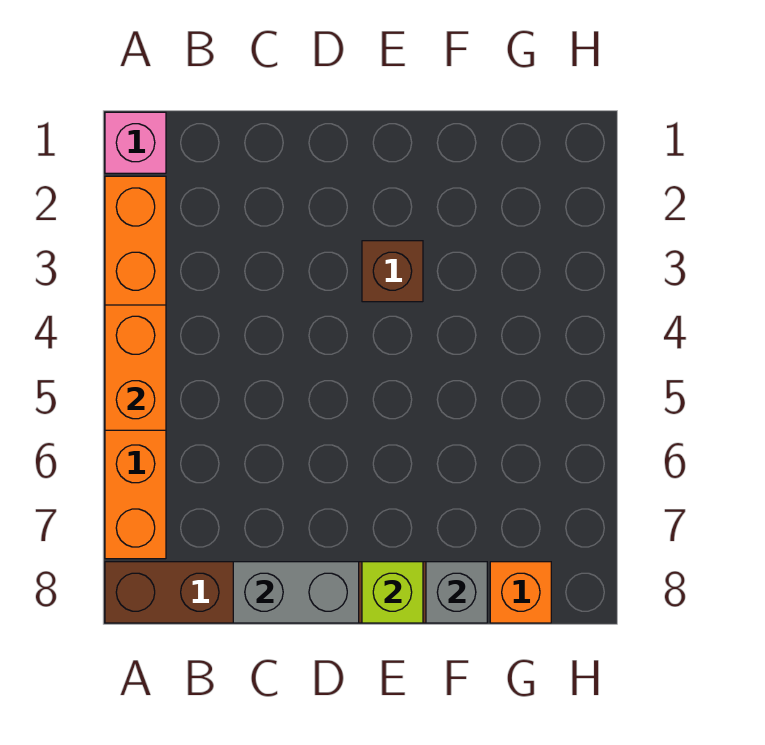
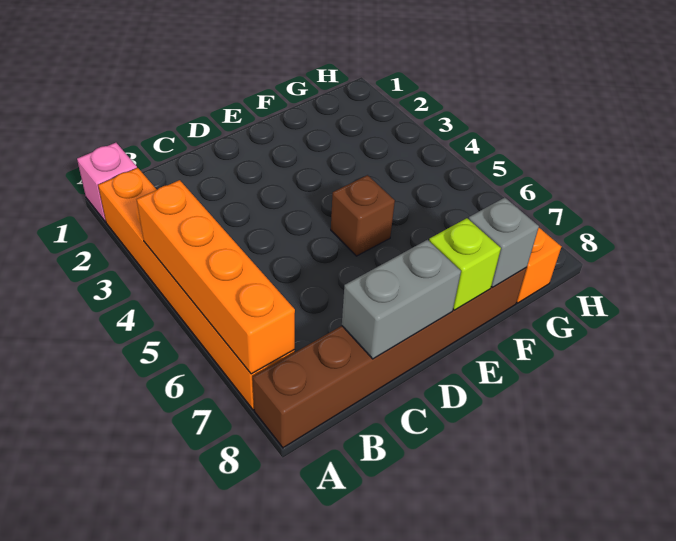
orange 1x2 brick [105,305,166,430] -> orange 1x4 brick [137,180,295,374]
brown 1x1 brick [362,241,423,302] -> brown 1x1 brick moved to [331,175,395,256]

